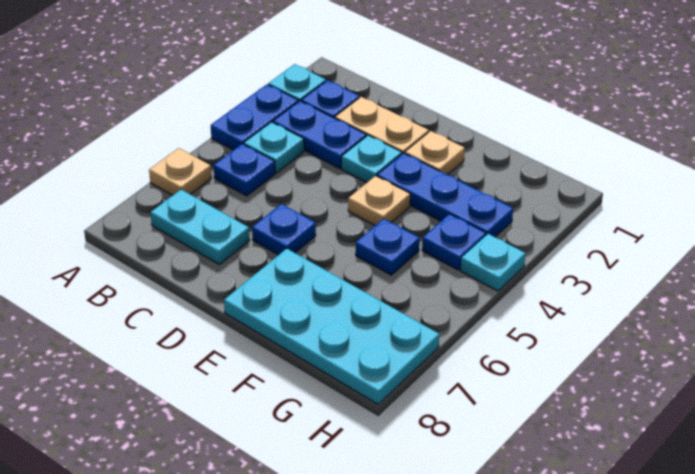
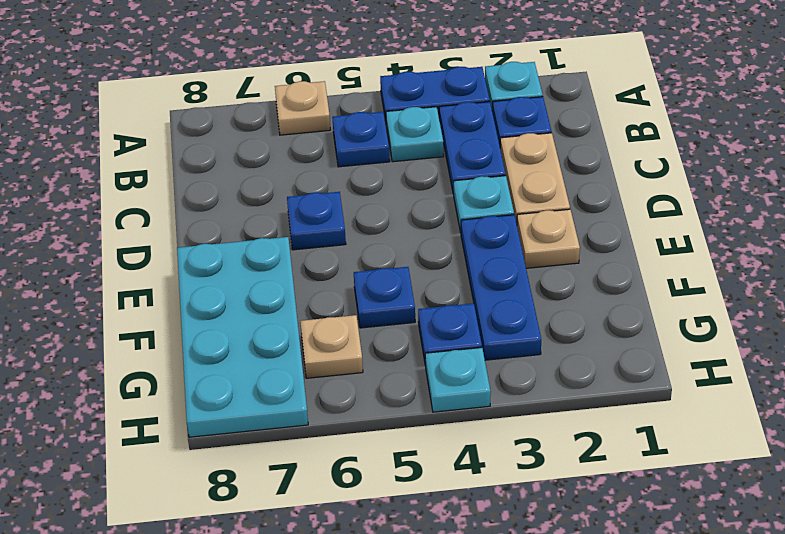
cyan 1x2 plate [151,190,250,264] -> none
tan 1x1 plate [348,176,410,225] -> tan 1x1 plate moved to [300,315,363,378]

